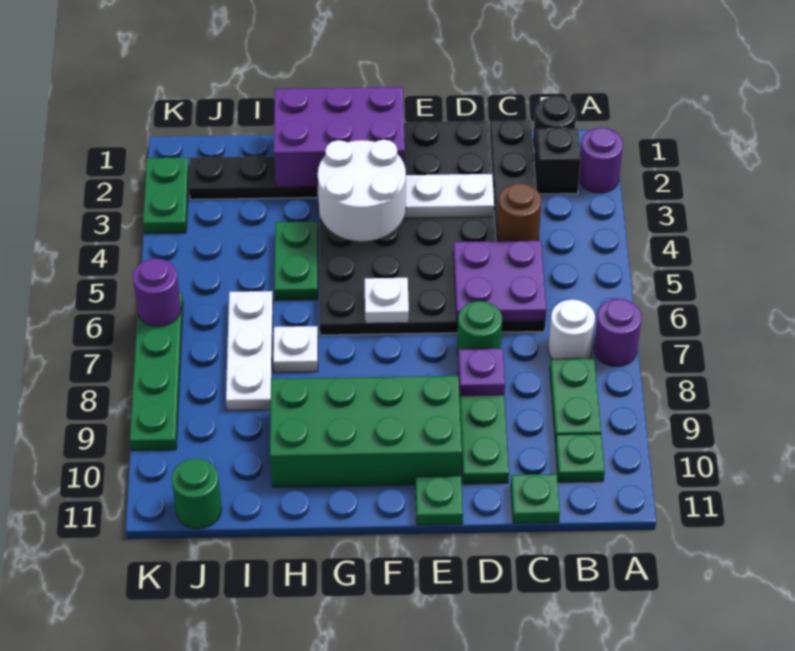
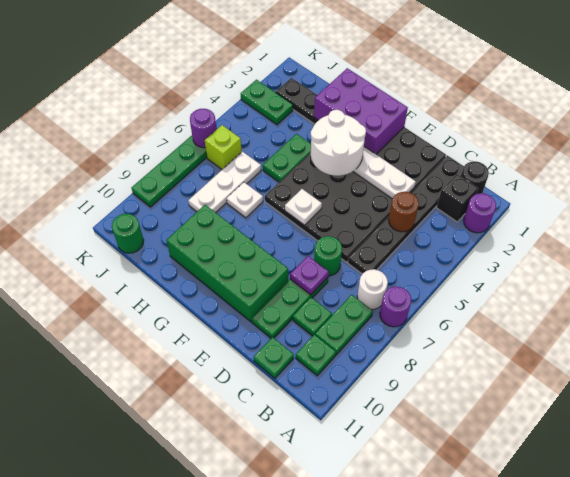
purple 2x2 plate [453,241,546,322] -> none
green 1x1 plate [415,476,463,525] -> green 1x1 plate moved to [293,297,332,336]
none -> lime 1x1 brick [205,125,242,169]
green 1x2 plate [143,157,189,234] -> green 1x2 plate turned to [241,80,293,125]

